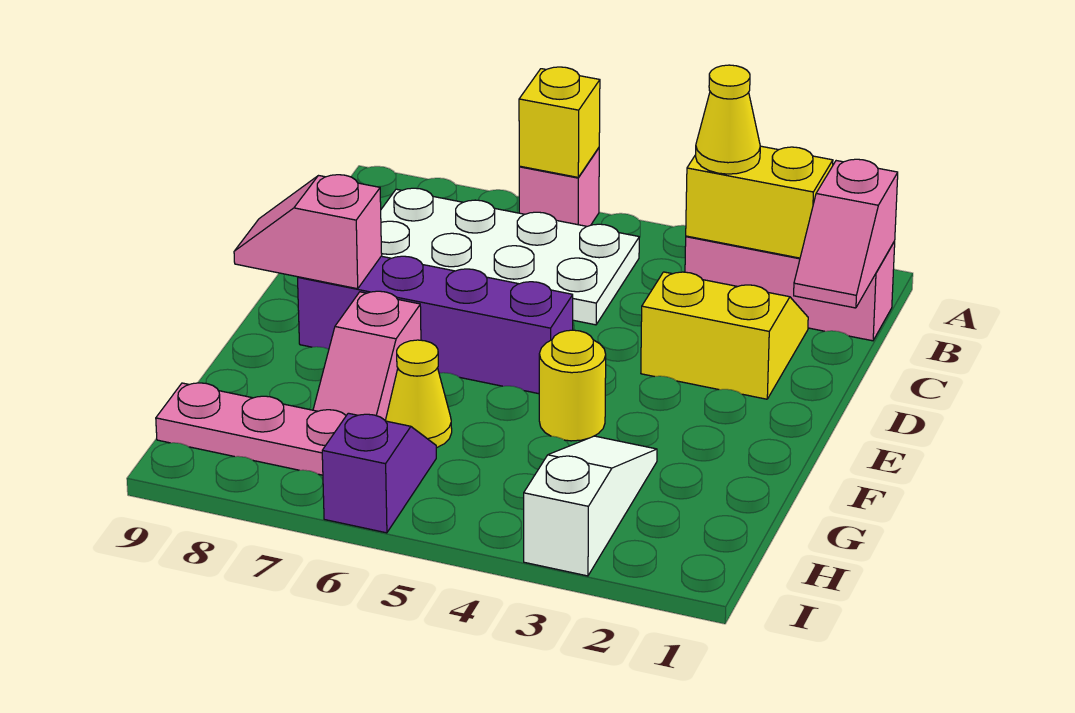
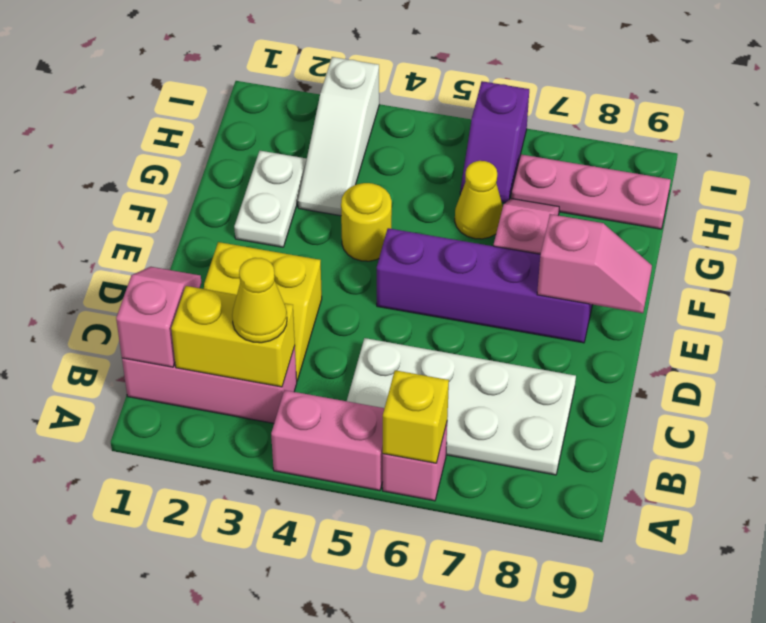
none -> pink 1x2 brick [271,390,384,491]
none -> white 1x2 plate [234,151,307,247]

